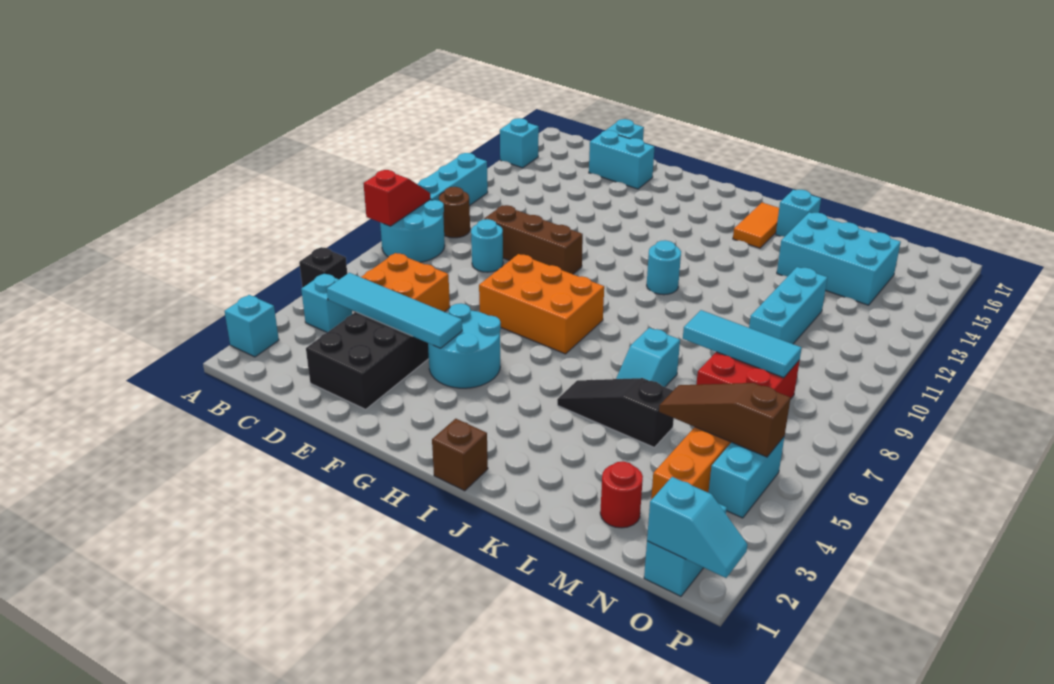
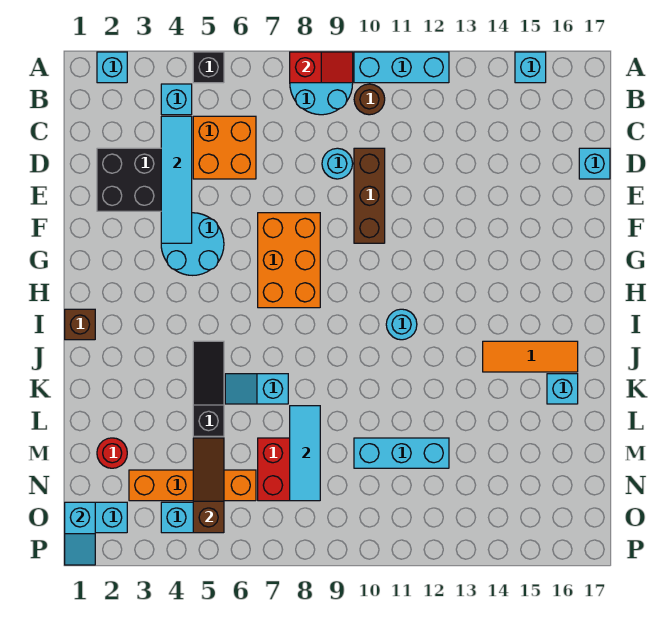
cyan 1x2 brick [589,130,654,189] -> none
orange 1x2 tile [733,203,779,248] -> orange 1x3 tile [483,341,578,372]
cyan 2x3 brick [777,212,901,305] -> none

